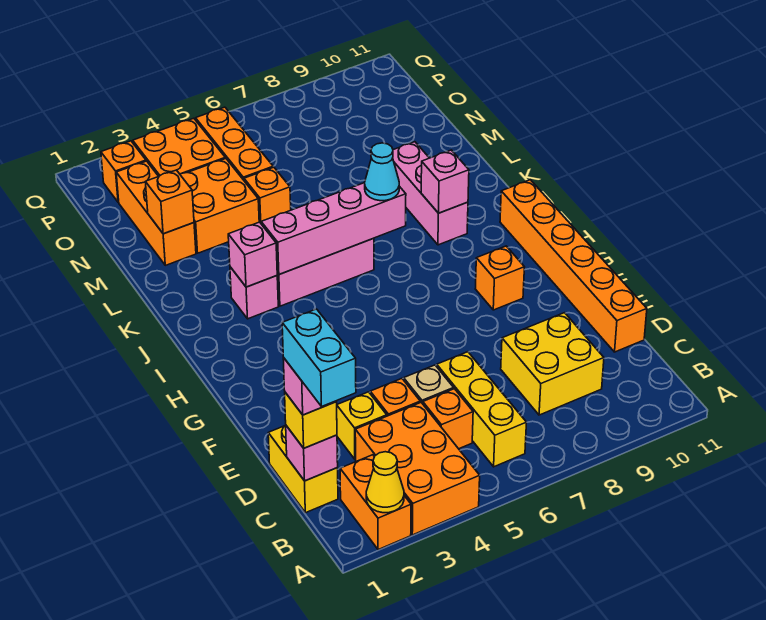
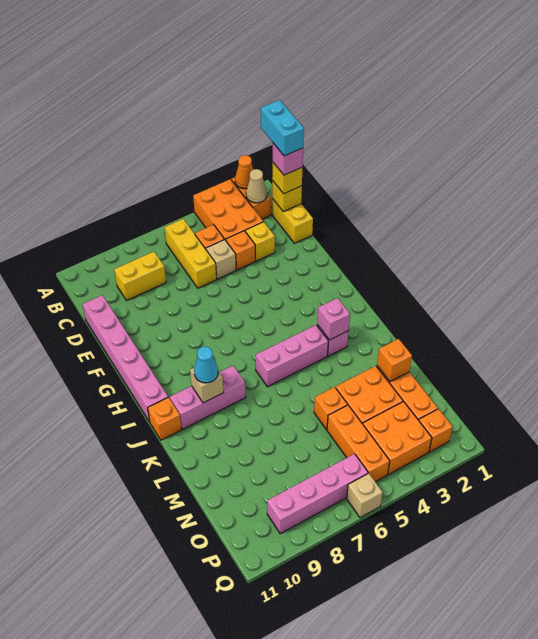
yellow 1x1 cone [366,452,404,513] -> orange 1x1 cone [235,155,253,189]
none -> tan 1x1 cone [246,169,267,203]
pink 1x1 brick [286,426,338,481] -> yellow 1x1 brick [272,180,302,212]
yellow 2x2 brick [501,313,604,415] -> yellow 1x2 brick [114,252,166,300]
orange 1x6 brick [500,180,647,352] -> pink 1x6 brick [83,295,168,422]
orange 1x1 brick [475,246,524,310] -> orange 1x1 brick moved to [148,397,182,440]
pink 1x4 brick [261,183,406,274] -> pink 1x4 brick moved to [267,454,368,534]
cyan 1x1 cone [365,143,399,201] -> cyan 1x1 cone moved to [194,347,218,383]
pink 1x3 brick [393,142,468,245] -> pink 1x3 brick turned to [170,366,246,429]
pink 1x1 brick [421,150,469,213] -> tan 1x1 brick [190,368,224,403]
none -> tan 1x1 brick [347,473,383,518]

